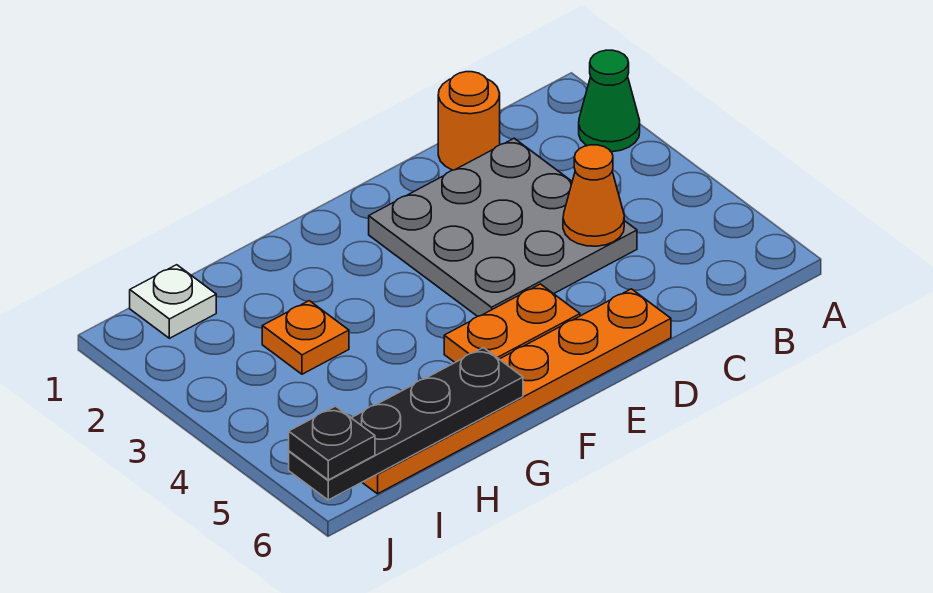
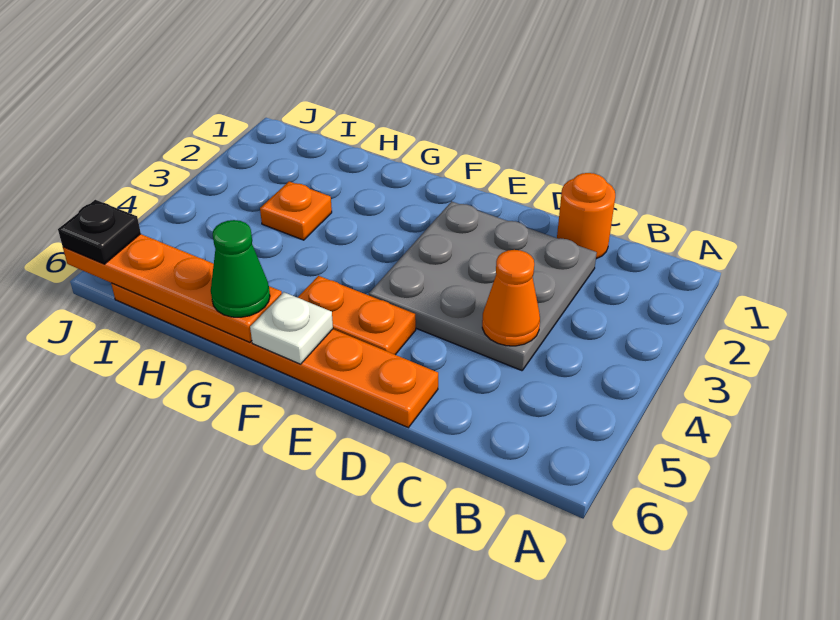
green 1x1 cone [579,50,640,152] -> green 1x1 cone moved to [211,220,270,317]
black 1x4 plate [289,348,523,500] -> orange 1x4 plate [63,234,282,342]
white 1x1 plate [130,265,216,338] -> white 1x1 plate moved to [250,292,333,364]

